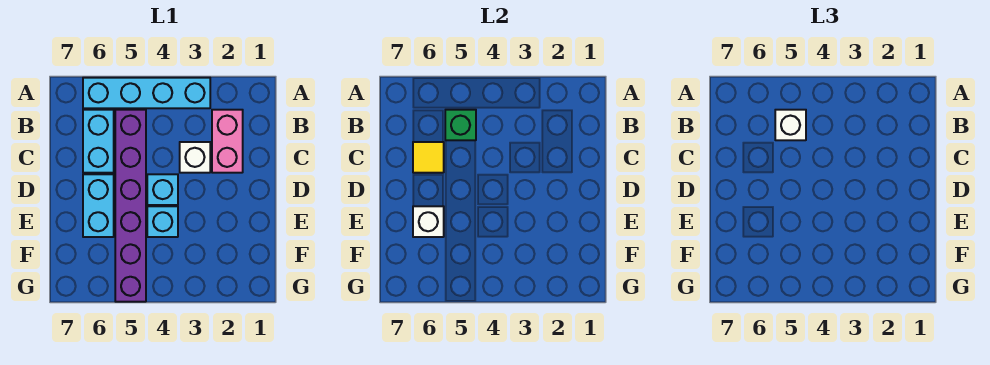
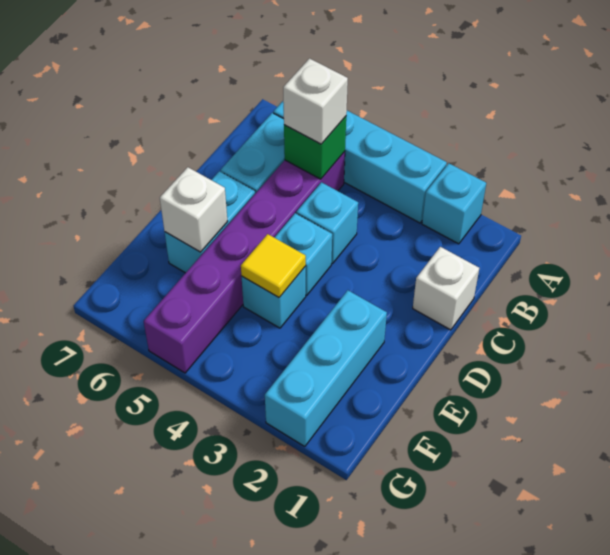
none -> cyan 1x1 brick [422,163,486,244]
pink 1x2 brick [212,110,243,173] -> none
white 1x1 brick [180,142,210,173] -> white 1x1 brick moved to [413,247,479,330]
none -> cyan 1x1 brick [296,182,358,263]
yellow 1x1 tile [413,142,444,173] -> yellow 1x1 tile moved to [241,234,306,297]
none -> cyan 1x3 brick [265,290,387,447]

